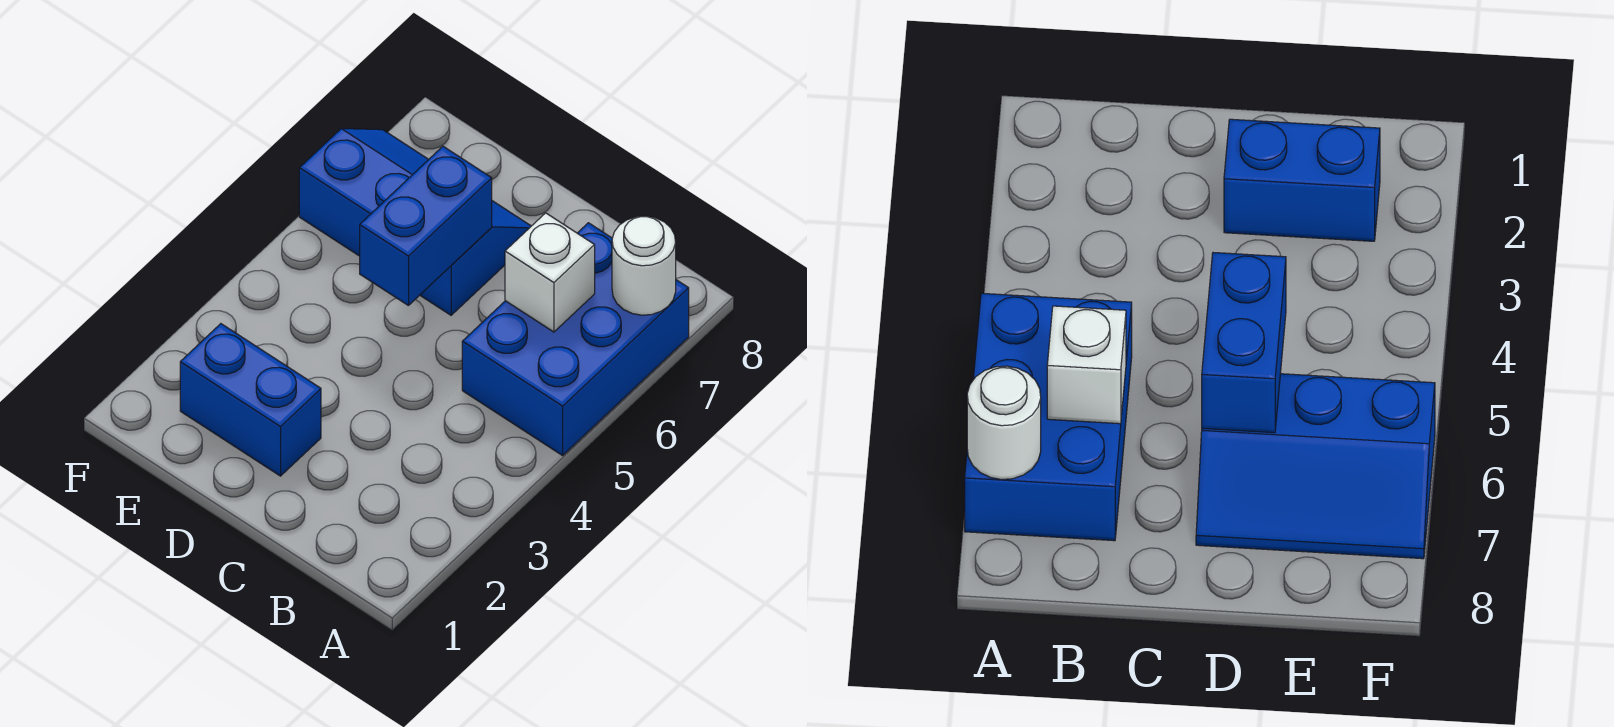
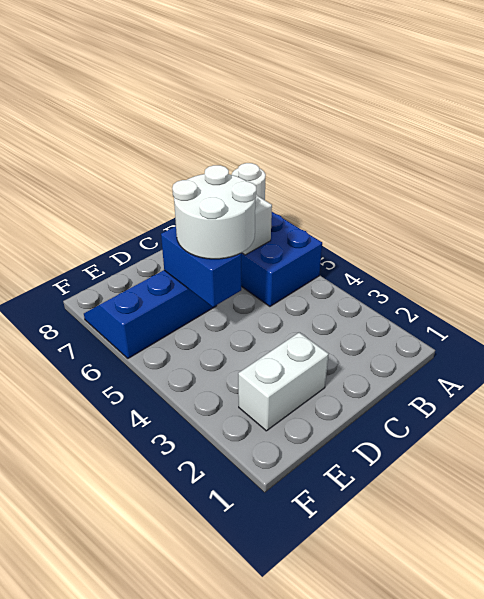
none -> white 2x2 round brick [172,165,256,259]
blue 1x2 brick [180,324,321,476] -> white 1x2 brick [238,333,328,431]

